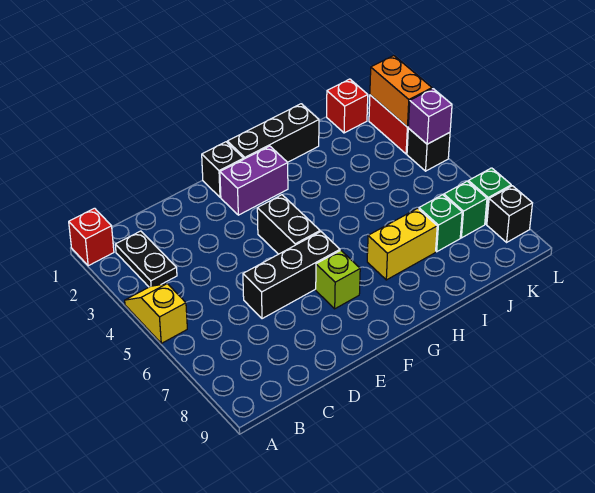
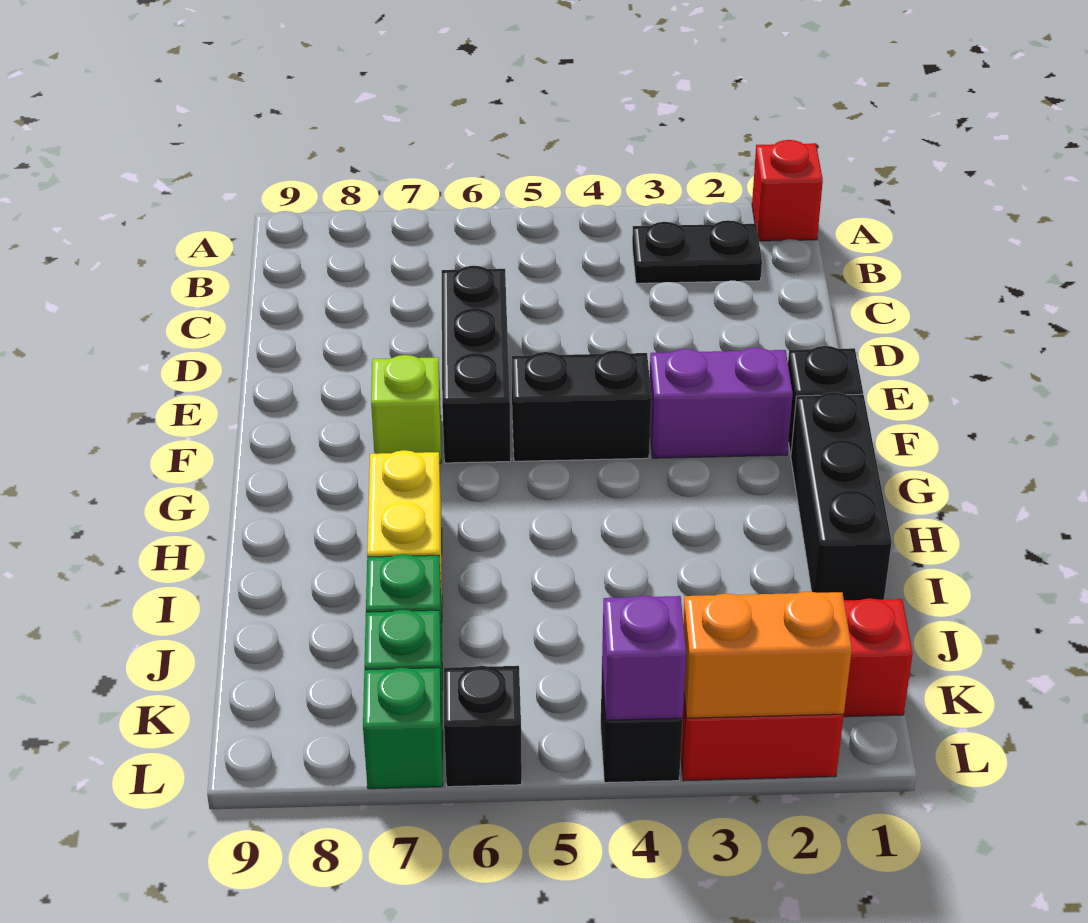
yellow 1x2 slope [125,284,187,343] -> none
purple 1x2 brick [220,146,288,215] -> purple 1x2 brick turned to [650,347,793,458]
black 1x1 brick [487,186,532,242] -> black 1x1 brick moved to [444,666,522,787]

